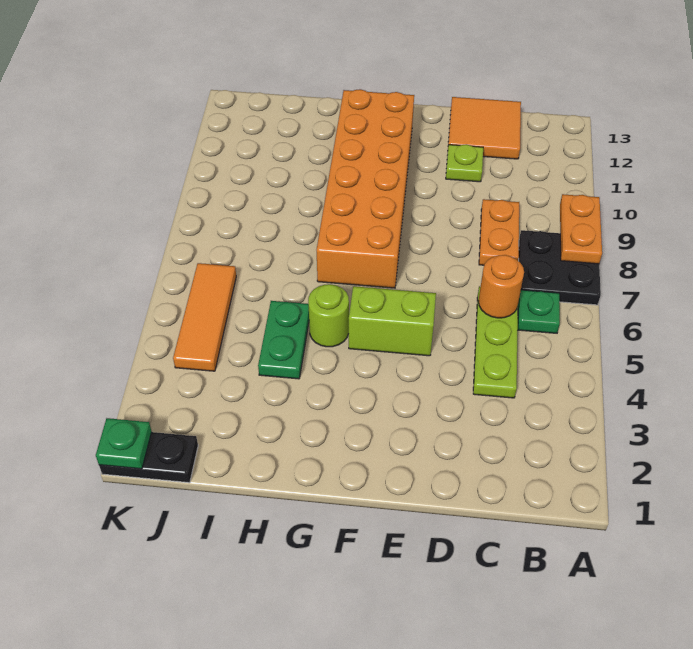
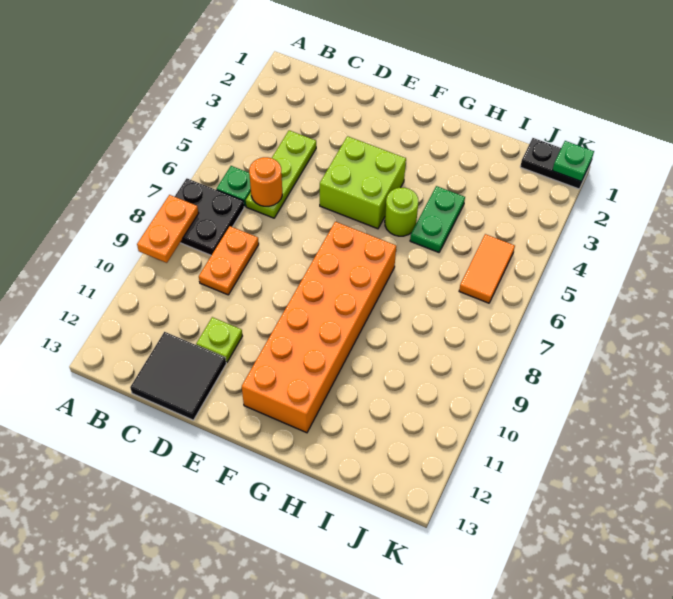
orange 2x2 tile [448,97,521,159] -> black 2x2 tile [130,332,226,420]
lime 1x2 brick [349,286,436,356] -> lime 2x2 brick [320,136,406,229]
orange 1x3 tile [173,263,236,371] -> orange 1x2 tile [459,234,515,303]

